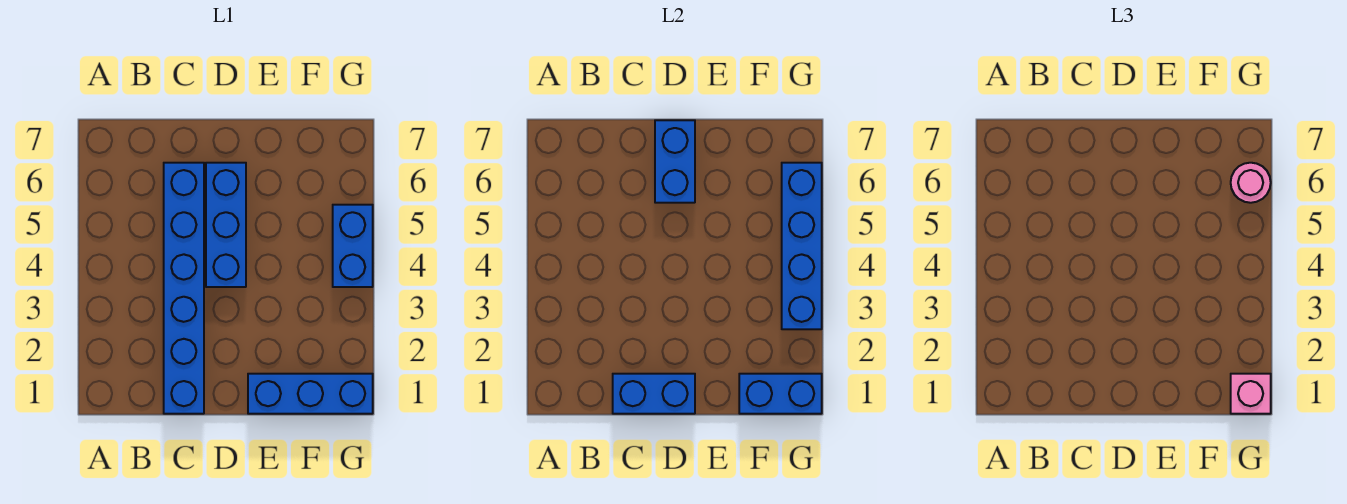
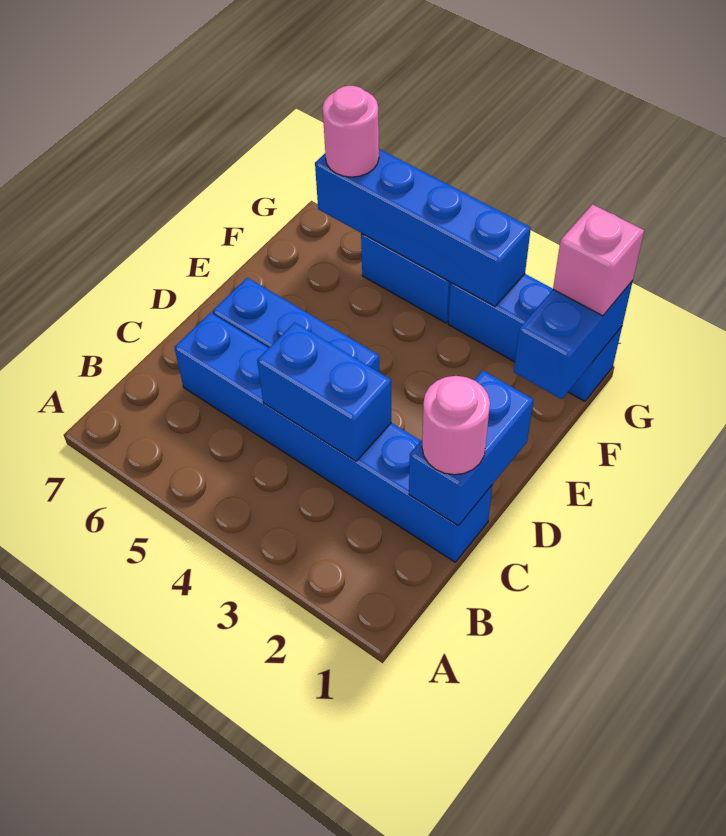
none -> pink 1x1 round brick [422,376,490,475]
blue 1x2 brick [655,120,695,203] -> blue 1x2 brick moved to [257,322,391,461]
blue 1x3 brick [248,374,373,414] -> blue 1x3 brick turned to [448,274,622,401]

